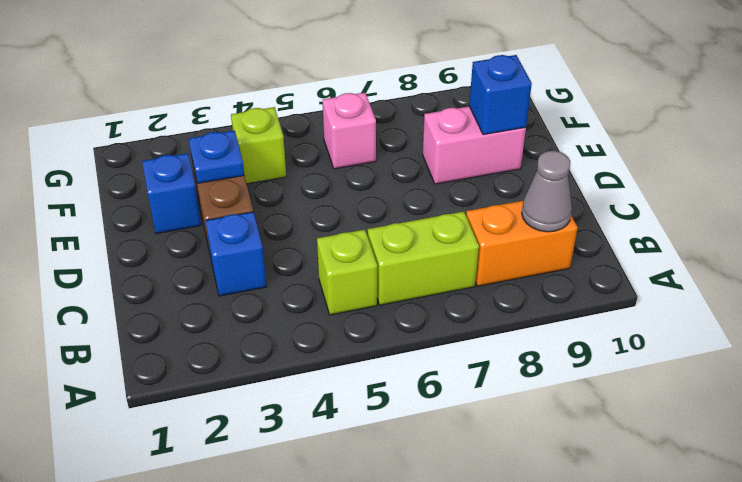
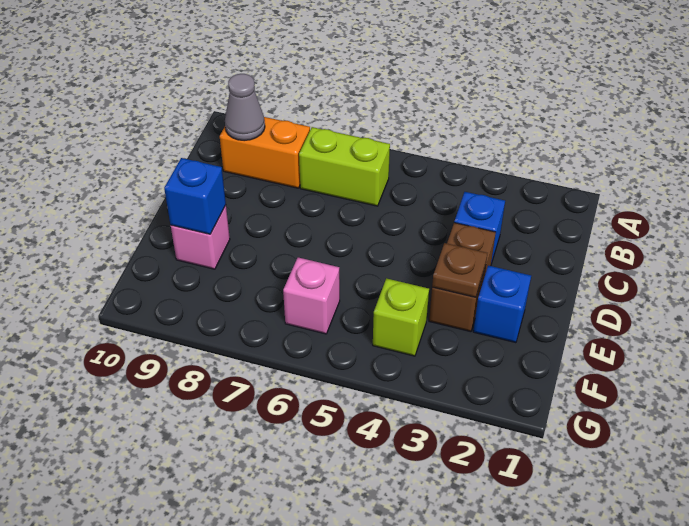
lime 1x1 brick [317,230,377,315] -> none
blue 1x1 plate [189,131,244,183] -> brown 1x1 plate [432,243,487,297]
pink 1x2 brick [423,107,526,184] -> pink 1x1 brick [171,205,230,269]

